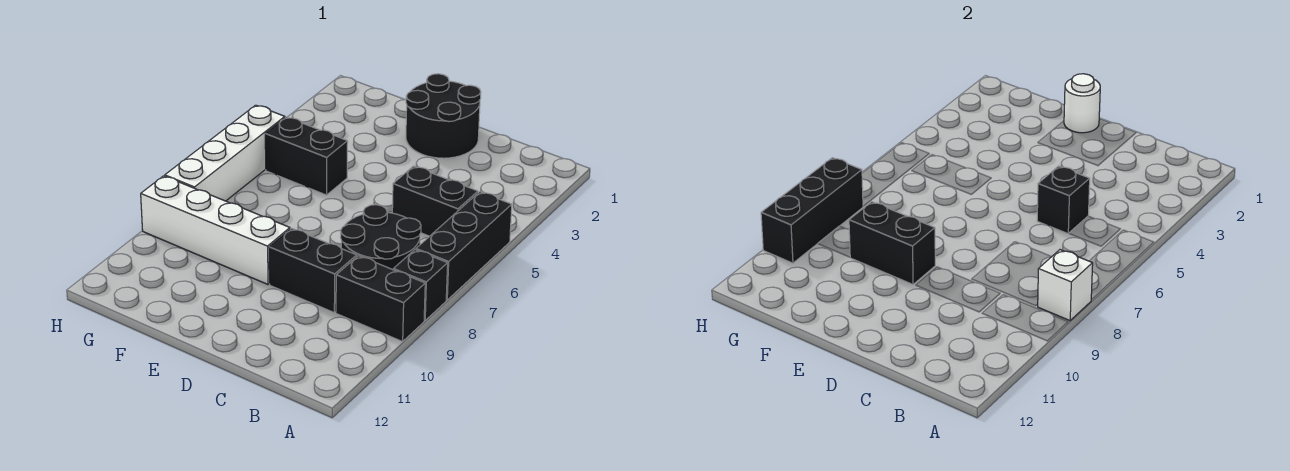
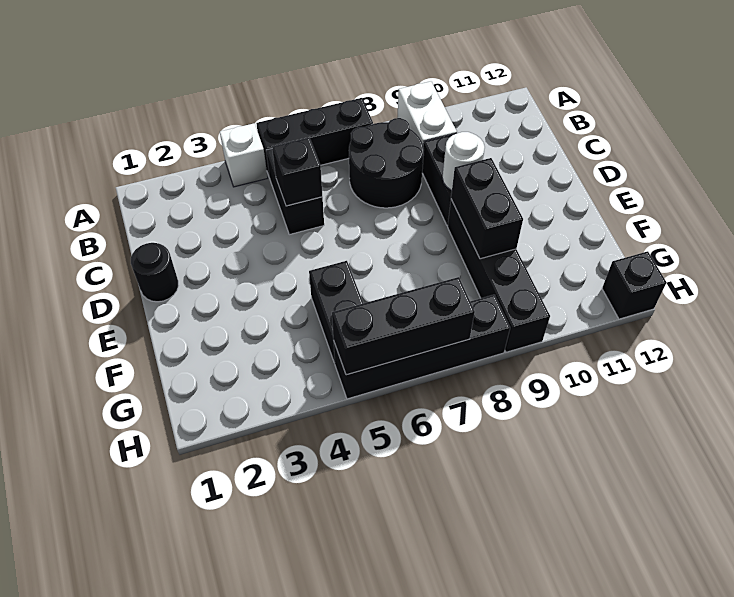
black 1x1 brick [393,250,448,321] -> black 1x1 brick moved to [602,251,667,319]
white 1x1 brick [1037,250,1093,321] -> white 1x1 brick moved to [220,123,268,187]
black 1x2 brick [336,256,425,342] -> white 1x2 brick [397,81,457,144]
black 2x2 round brick [406,74,481,158] -> black 1x1 round brick [131,243,179,302]
white 1x1 round brick [1064,74,1100,133] -> white 1x1 round brick moved to [442,132,485,190]
white 1x4 brick [141,176,290,284] -> black 1x4 brick [448,200,550,352]
white 1x4 brick [165,105,285,201] -> black 1x4 brick [334,295,510,399]
black 1x3 brick [761,158,863,263] -> black 1x3 brick moved to [332,277,475,375]

